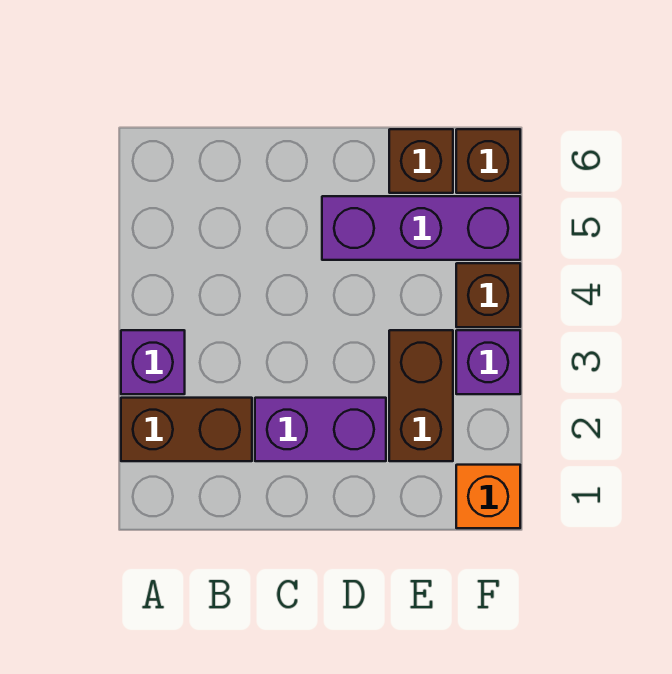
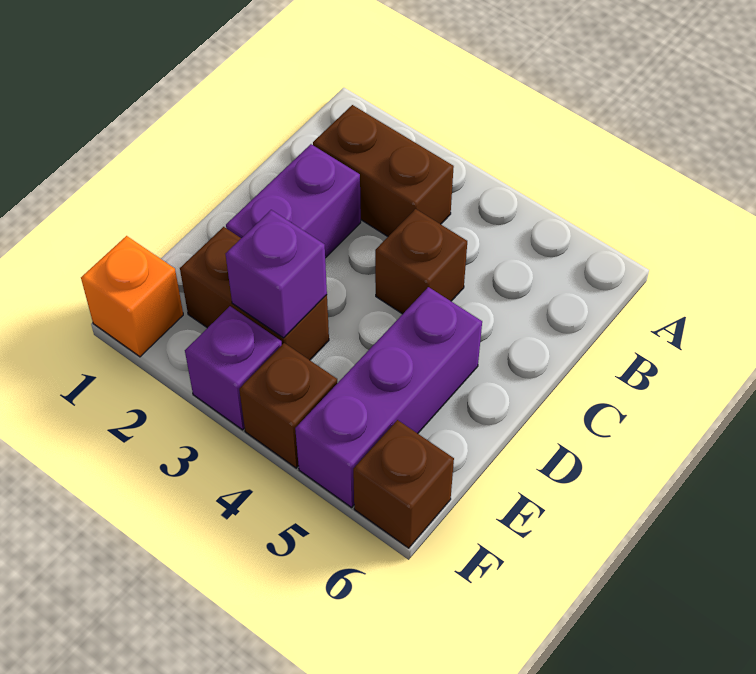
brown 1x2 brick [121,398,252,461] -> brown 1x2 brick turned to [313,105,454,236]
purple 1x1 brick [121,330,185,394] -> purple 1x1 brick moved to [226,210,327,338]
brown 1x1 brick [389,129,453,193] -> brown 1x1 brick moved to [375,209,467,314]

